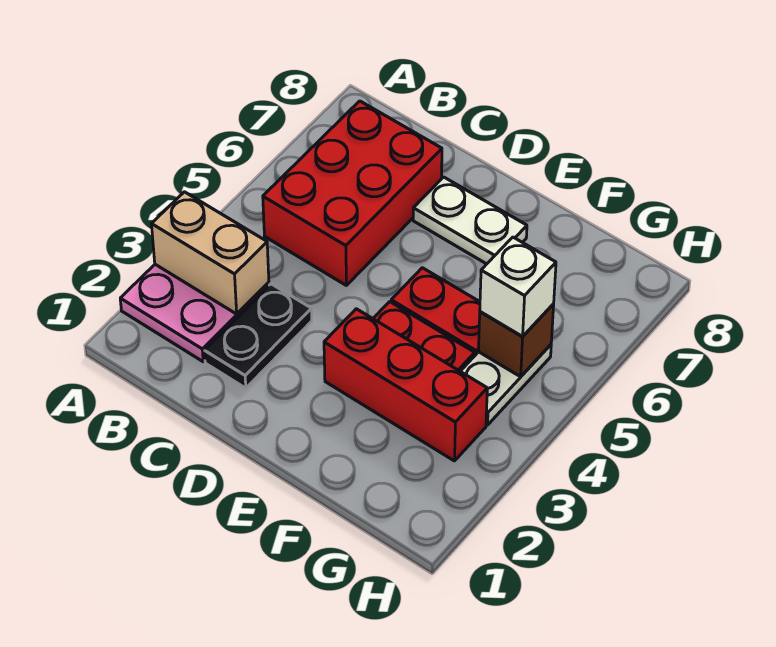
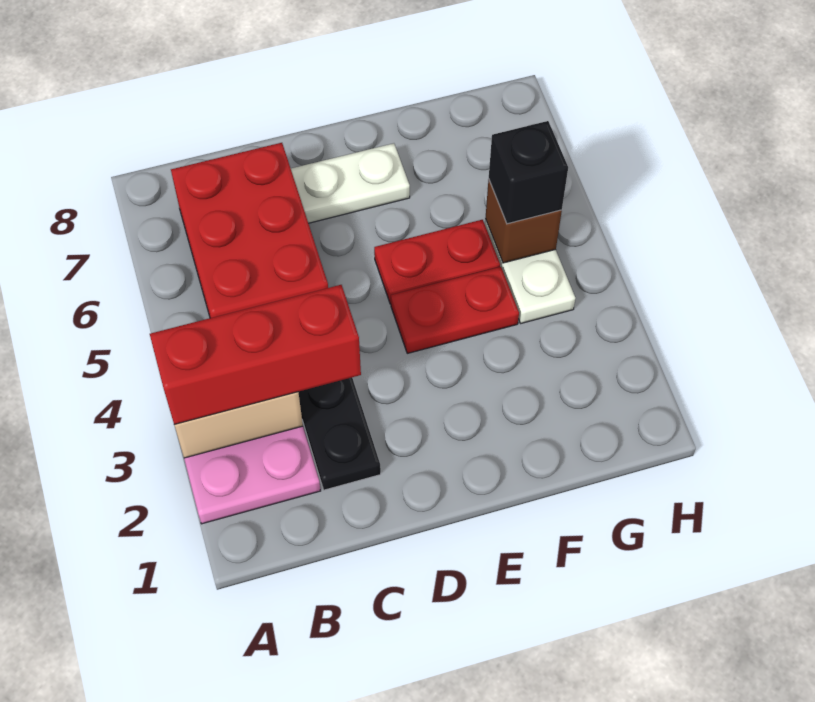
red 1x3 brick [324,309,487,461] -> red 1x3 brick moved to [150,285,361,425]
white 1x1 brick [480,237,556,336] -> black 1x1 brick [489,121,568,224]

